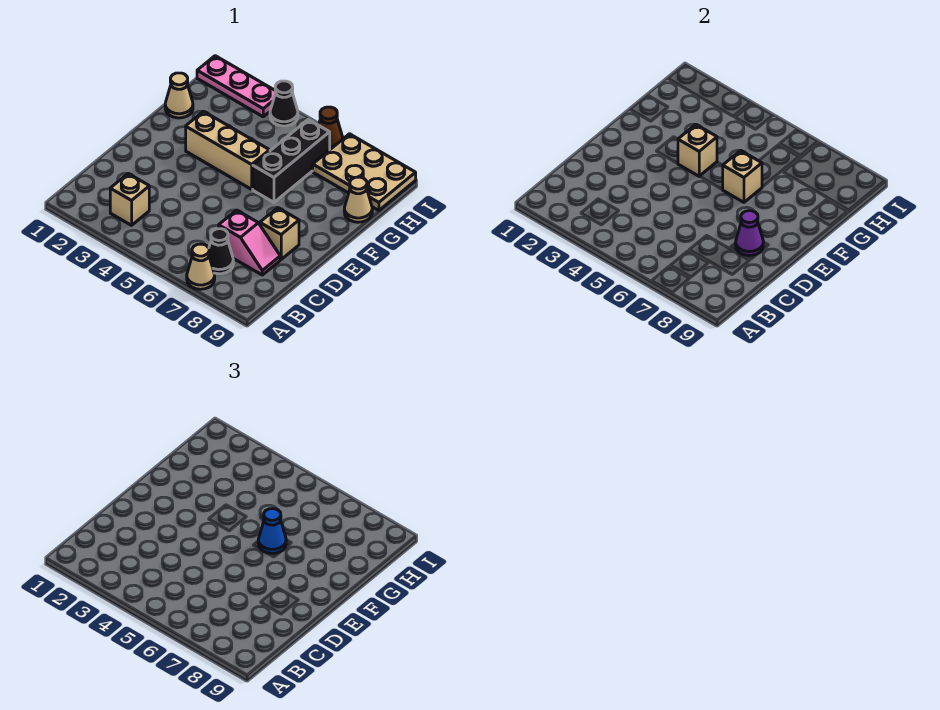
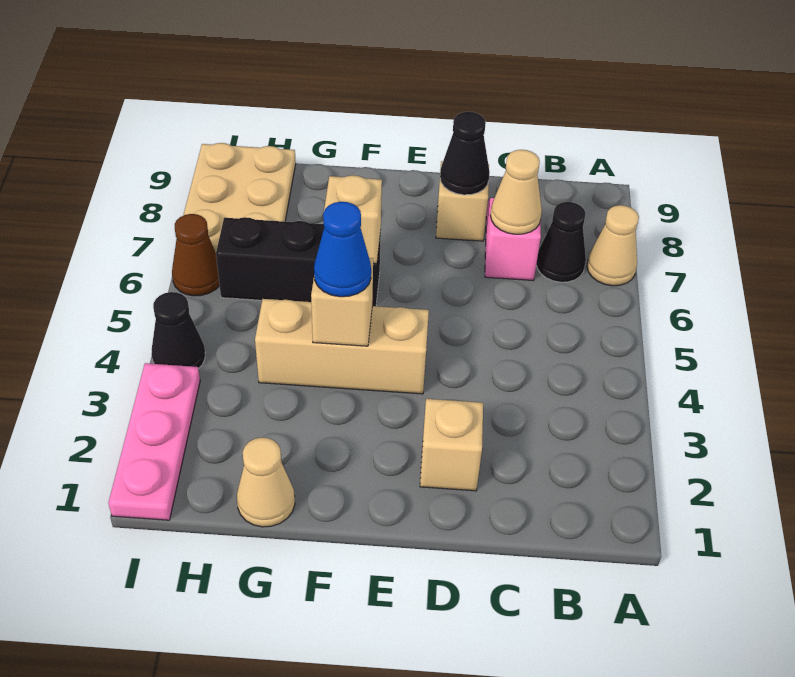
tan 1x1 brick [110,174,149,225] -> tan 1x1 brick moved to [420,399,483,491]
purple 1x1 cone [736,211,763,256] -> black 1x1 cone [440,112,490,195]
tan 1x3 brick [186,111,270,189] -> tan 1x3 brick turned to [255,299,429,394]
blue 1x1 cone [258,509,286,553] -> blue 1x1 cone moved to [314,202,371,297]
tan 1x1 cone [344,177,372,222] -> tan 1x1 cone moved to [490,150,542,234]

